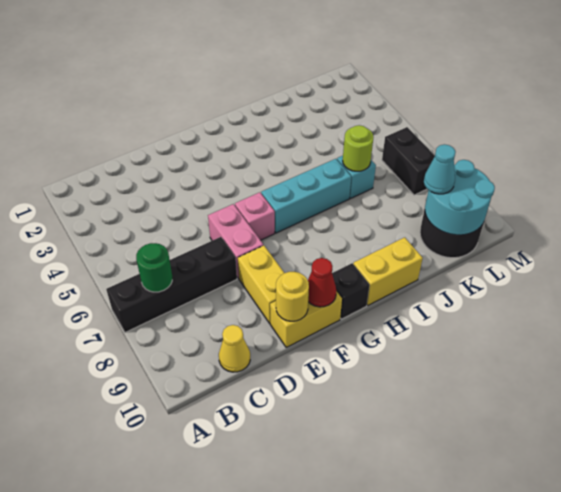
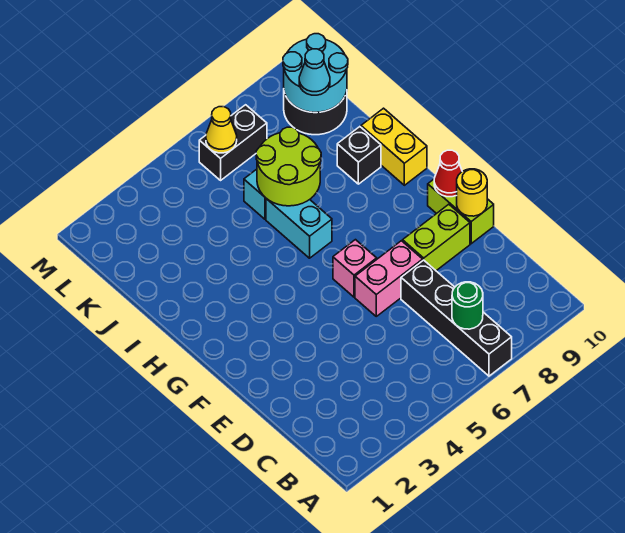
yellow 1x1 cone [219,325,250,372] -> yellow 1x1 cone moved to [206,107,237,153]
yellow 1x2 brick [238,245,284,323] -> lime 1x2 brick [403,204,470,271]
yellow 1x2 brick [270,291,342,347] -> lime 1x2 brick [428,179,494,244]
cyan 1x3 brick [261,159,351,233] -> cyan 1x2 brick [266,199,332,258]
black 1x1 brick [332,263,370,319] -> black 1x1 brick moved to [337,127,381,184]
lime 1x1 round brick [343,125,373,171] -> lime 2x2 round brick [256,127,321,206]

